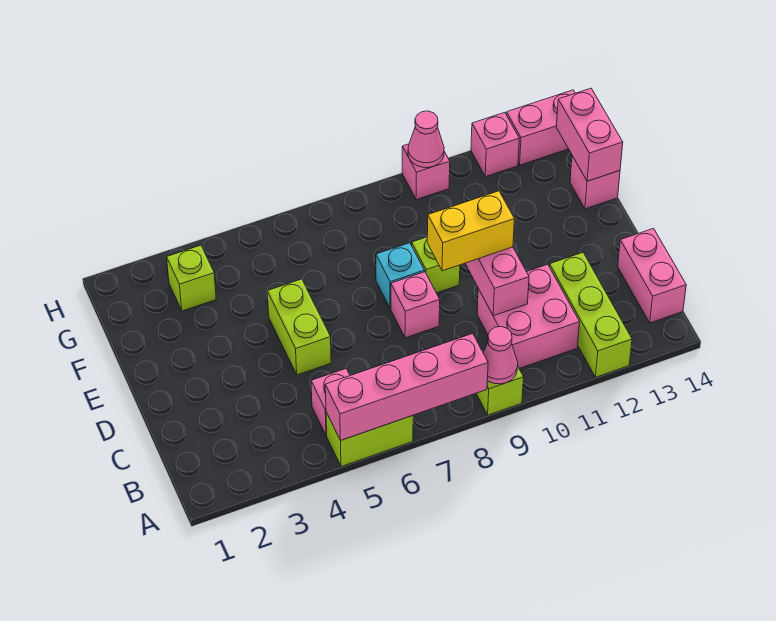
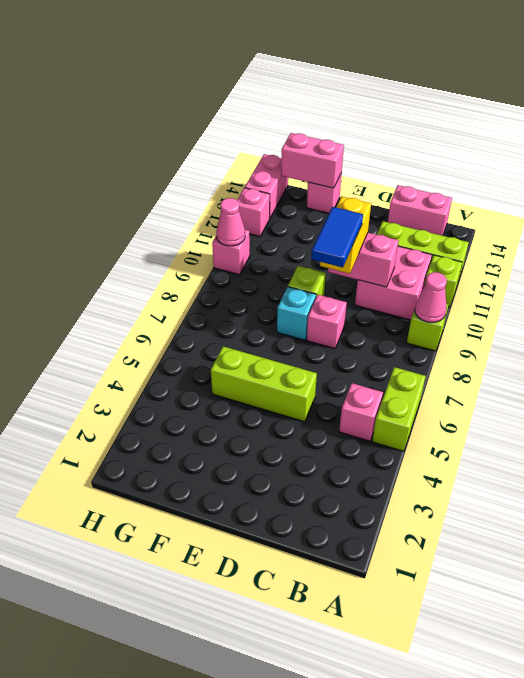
pink 1x4 brick [325,334,488,440] -> none
lime 1x2 brick [267,279,331,375] -> lime 1x3 brick [211,346,317,422]
none -> blue 1x2 tile [311,207,363,267]
lime 1x1 brick [167,245,216,311] -> lime 1x1 brick moved to [425,255,462,307]

